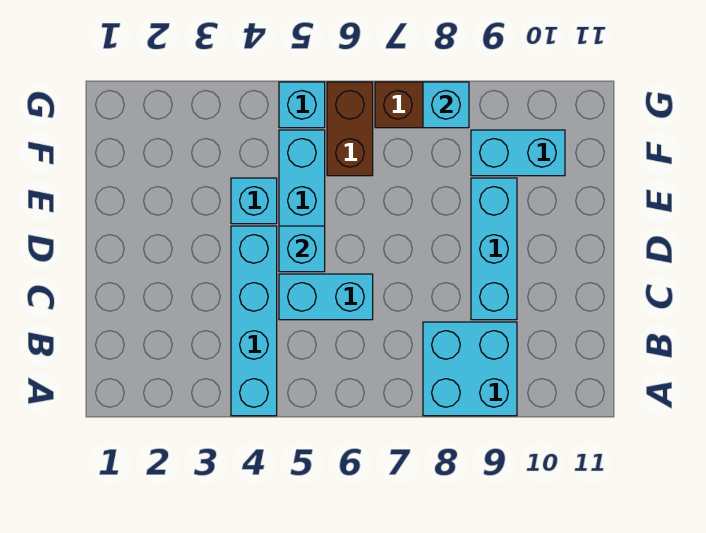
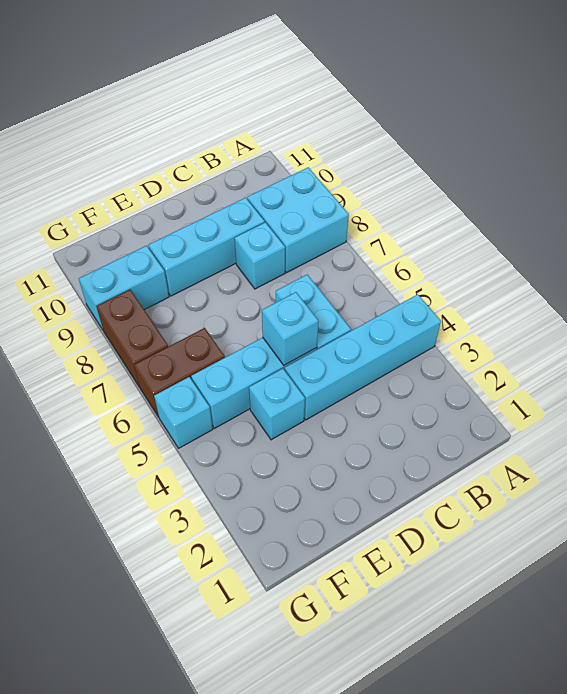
cyan 1x2 brick [471,130,565,176] -> cyan 1x2 brick turned to [79,246,169,330]
cyan 1x1 brick [423,82,469,128] -> cyan 1x1 brick moved to [235,222,285,289]

